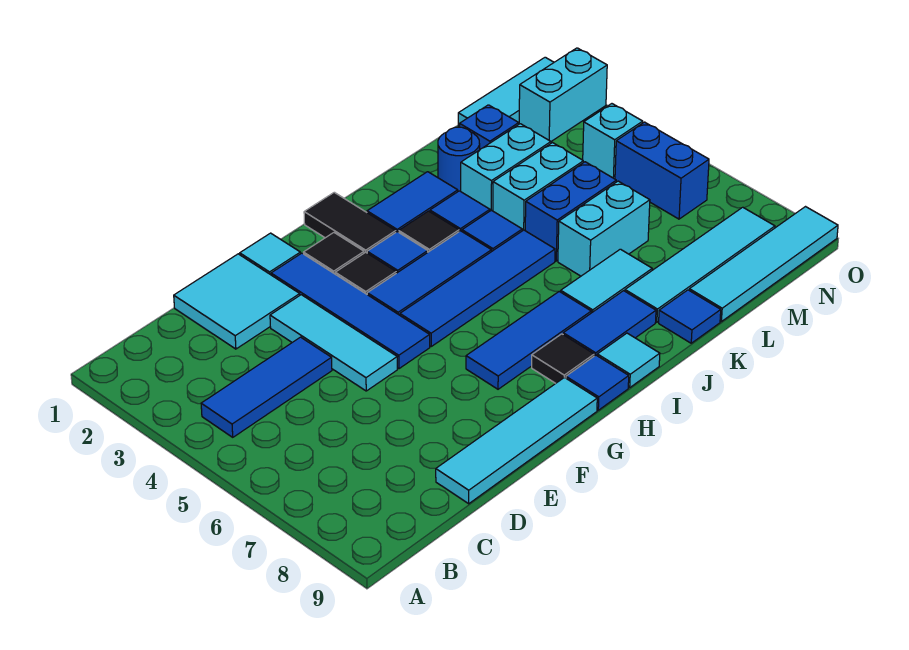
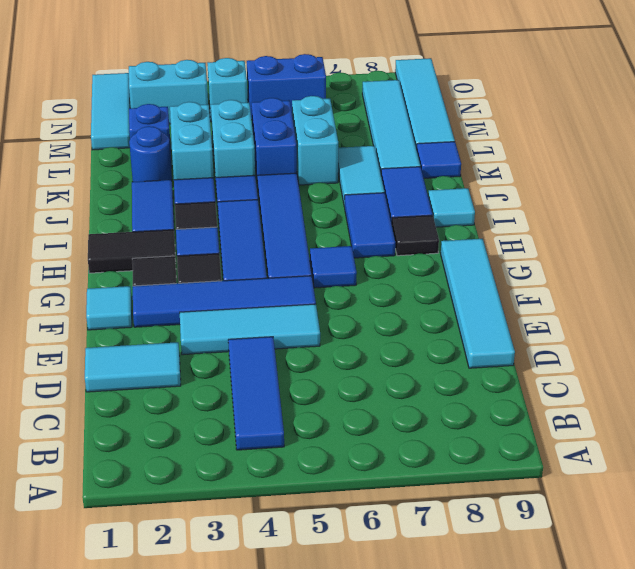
cyan 2x2 tile [174,254,300,349] -> cyan 1x2 tile [85,342,181,392]
blue 1x3 tile [466,291,591,389] -> blue 1x2 tile [345,193,395,258]
blue 1x1 tile [566,355,629,410] -> blue 1x1 tile moved to [310,246,357,288]
cyan 1x2 brick [519,48,607,141] -> cyan 1x2 brick turned to [129,60,208,124]

